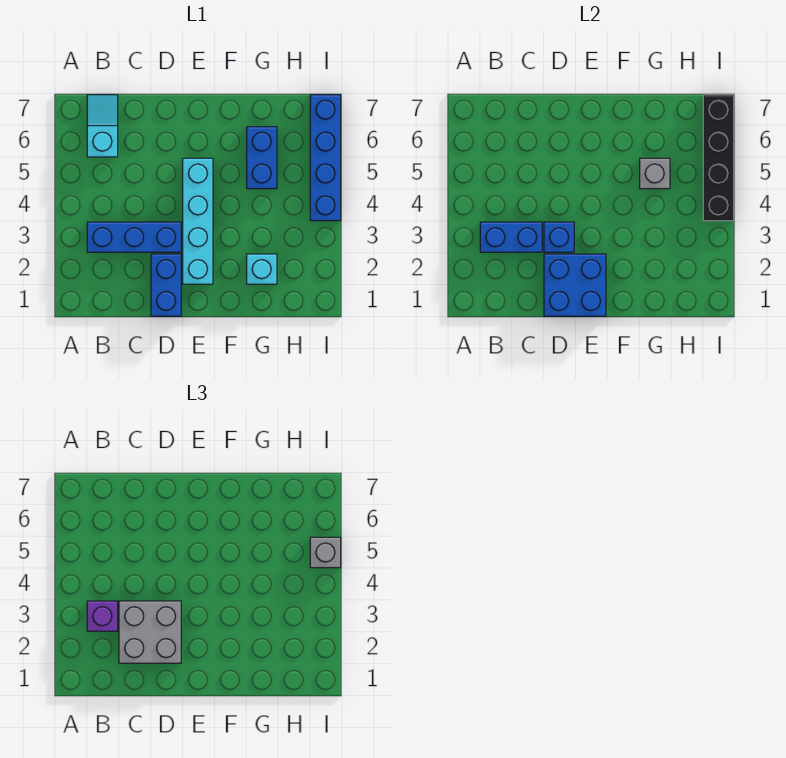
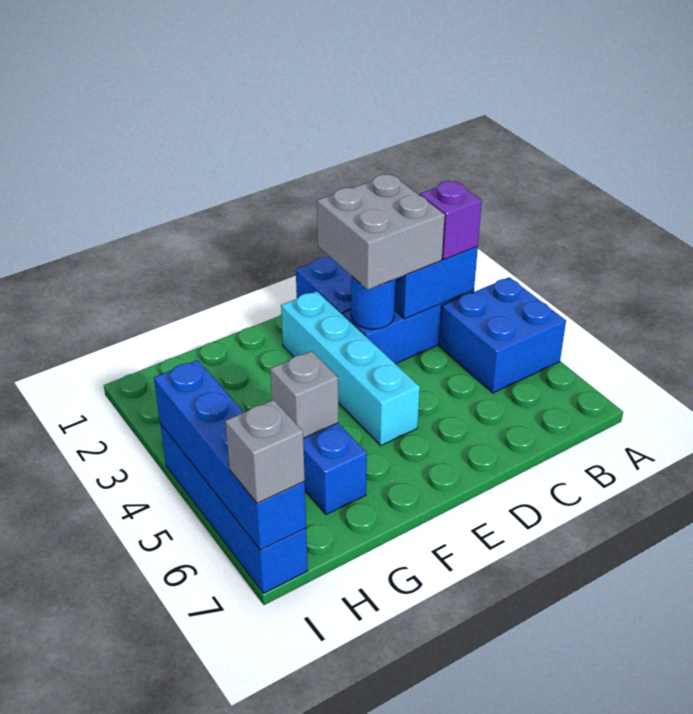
cyan 1x2 slope [87,95,118,157] -> none
blue 2x2 brick [544,254,606,316] -> blue 2x2 brick moved to [439,277,566,393]
blue 1x1 brick [544,222,574,252] -> blue 1x1 round brick [351,276,395,329]
cyan 1x1 brick [247,254,277,284] -> none
black 1x4 brick [703,95,734,221] -> blue 1x4 brick [154,360,306,550]
grey 1x1 brick [310,537,341,568] -> grey 1x1 brick moved to [225,400,305,503]

